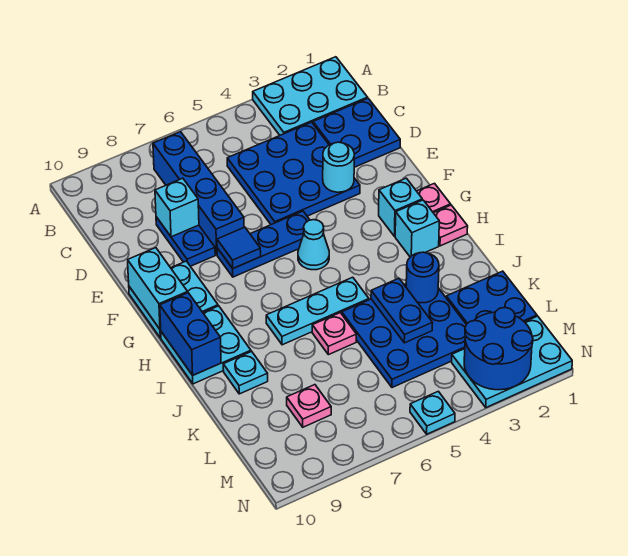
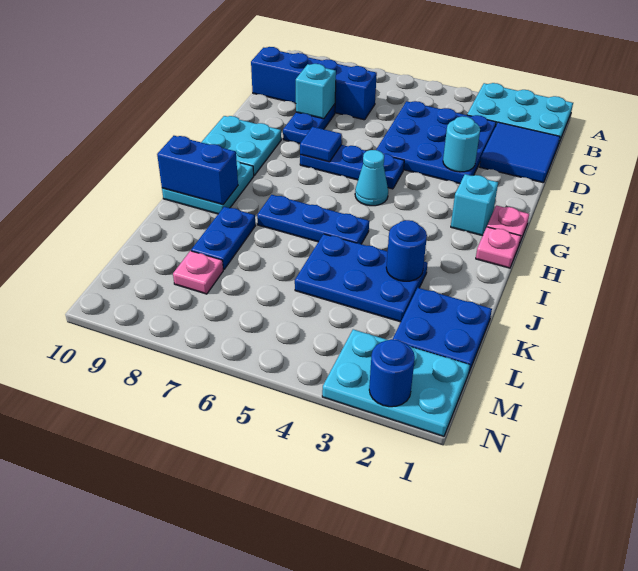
blue 1x4 brick [153,132,244,255] -> blue 1x4 brick turned to [251,47,377,120]
blue 2x2 plate [313,99,400,167] -> blue 2x2 tile [480,122,560,183]
cyan 1x2 brick [128,248,188,329] -> none
cyan 1x1 brick [395,200,439,257] -> none
blue 1x2 brick [160,293,221,375] -> blue 1x2 brick turned to [157,136,238,205]
cyan 1x3 plate [266,277,369,345] -> blue 1x3 plate [257,195,369,244]
blue 3x3 plate [342,284,466,388] -> blue 2x3 plate [295,234,428,322]
blue 1x2 plate [371,278,433,343] -> blue 1x2 plate moved to [191,207,255,270]
pink 1x1 plate [312,313,356,355] -> none
cyan 1x1 plate [223,351,268,394] -> none
blue 2x2 round brick [464,307,533,390] -> blue 1x1 round brick [369,339,415,407]
cyan 1x1 plate [410,391,455,434] -> none

